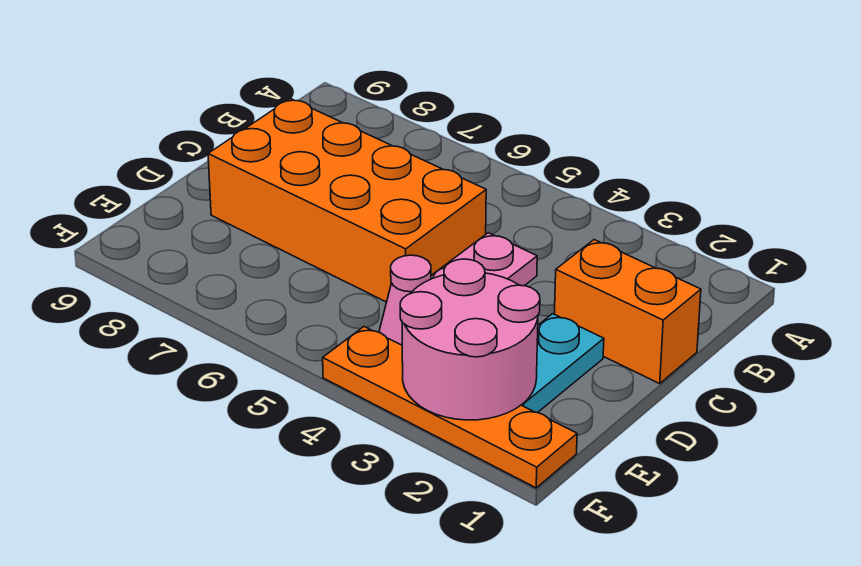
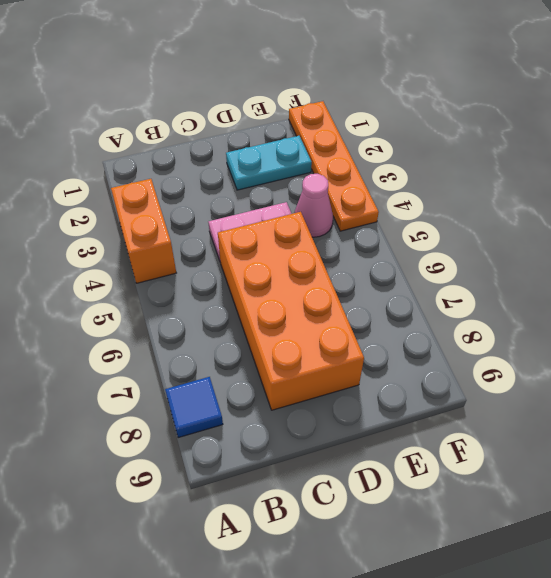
none -> blue 1x1 tile [165,377,223,438]
orange 1x2 brick [554,240,701,384] -> orange 1x2 brick moved to [111,179,176,283]
pink 2x2 round brick [400,259,540,420] -> none

